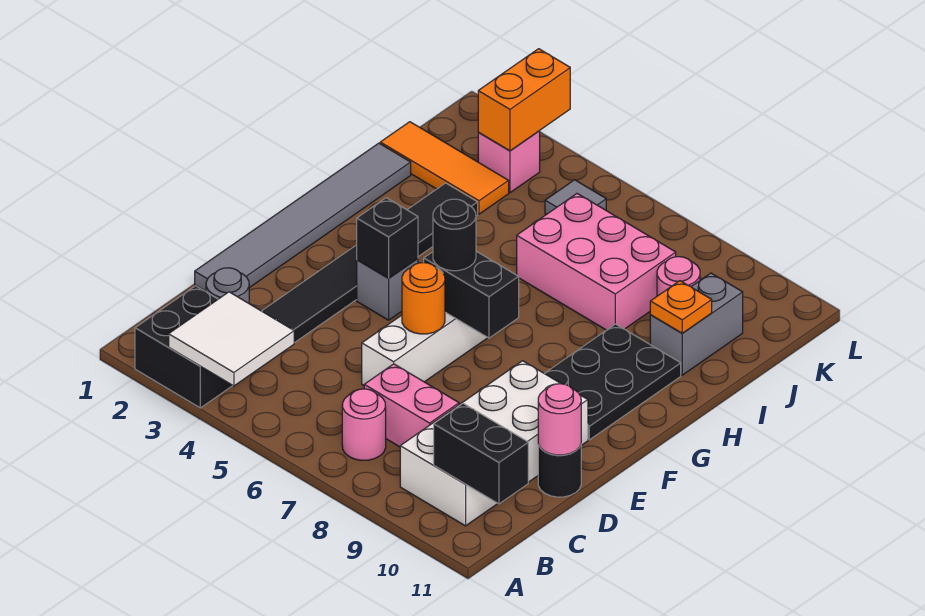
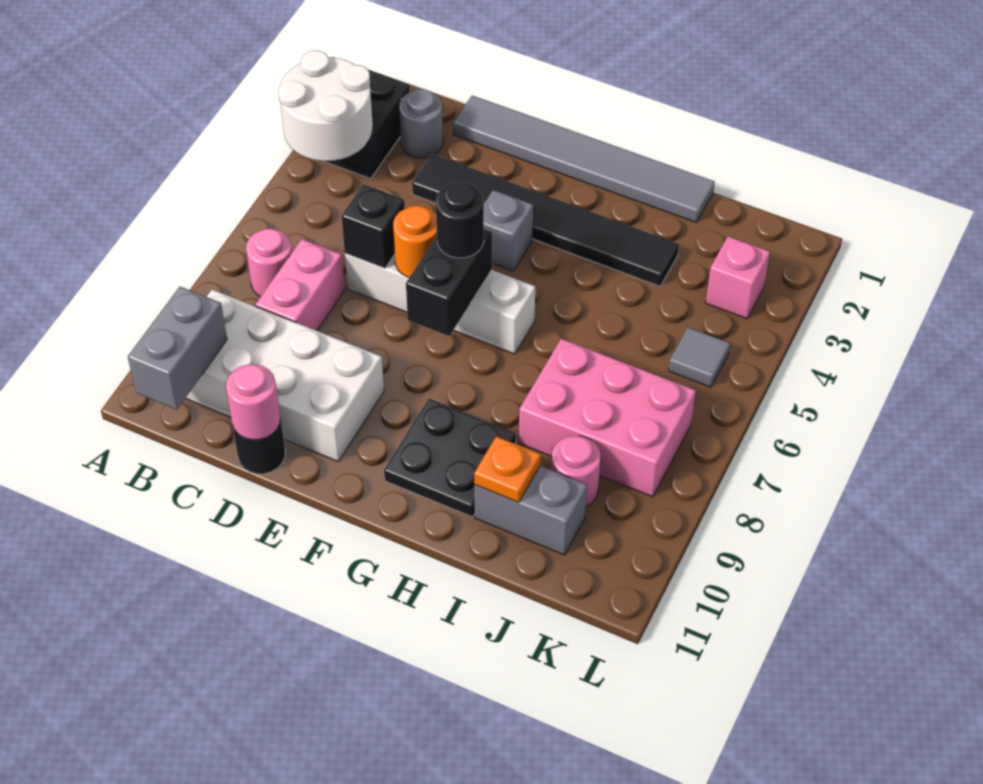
white 2x2 tile [169,292,294,386] -> white 2x2 round brick [278,50,373,161]
black 1x2 brick [434,403,528,504] -> grey 1x2 brick [128,287,227,410]
black 1x1 brick [357,198,418,278] -> black 1x1 brick moved to [342,184,405,268]
black 2x3 plate [544,324,681,440] -> black 2x2 plate [384,399,516,517]
pink 2x3 brick [517,194,676,330] -> pink 2x3 brick turned to [519,339,696,497]
orange 1x3 tile [380,122,509,214] -> none
orange 1x2 brick [478,49,570,151] -> none

